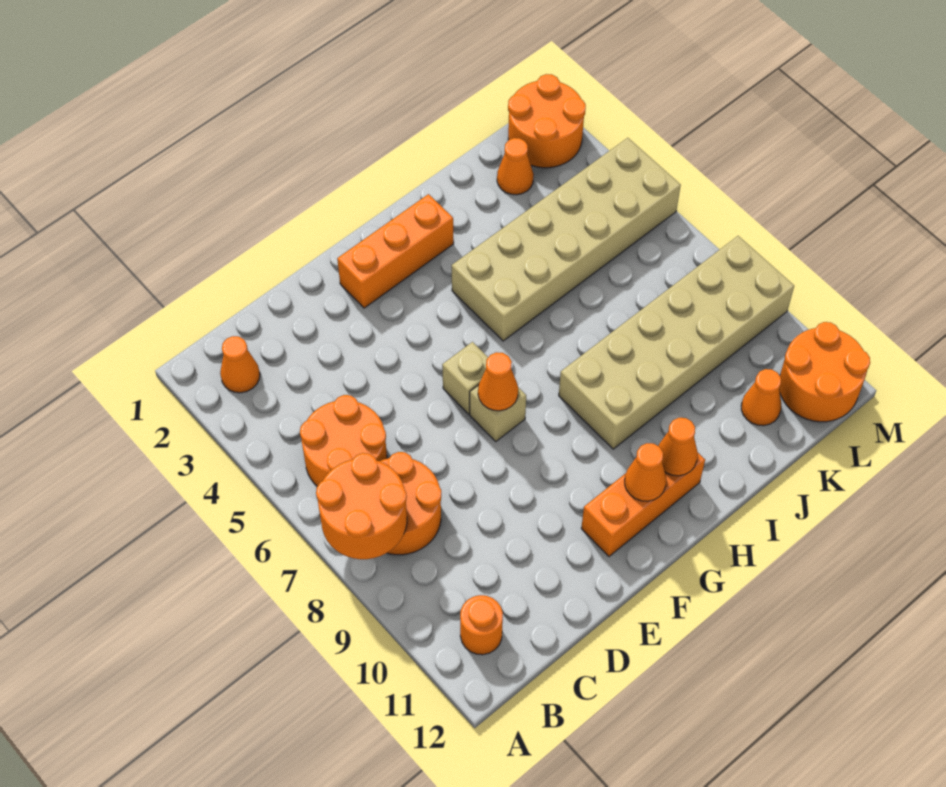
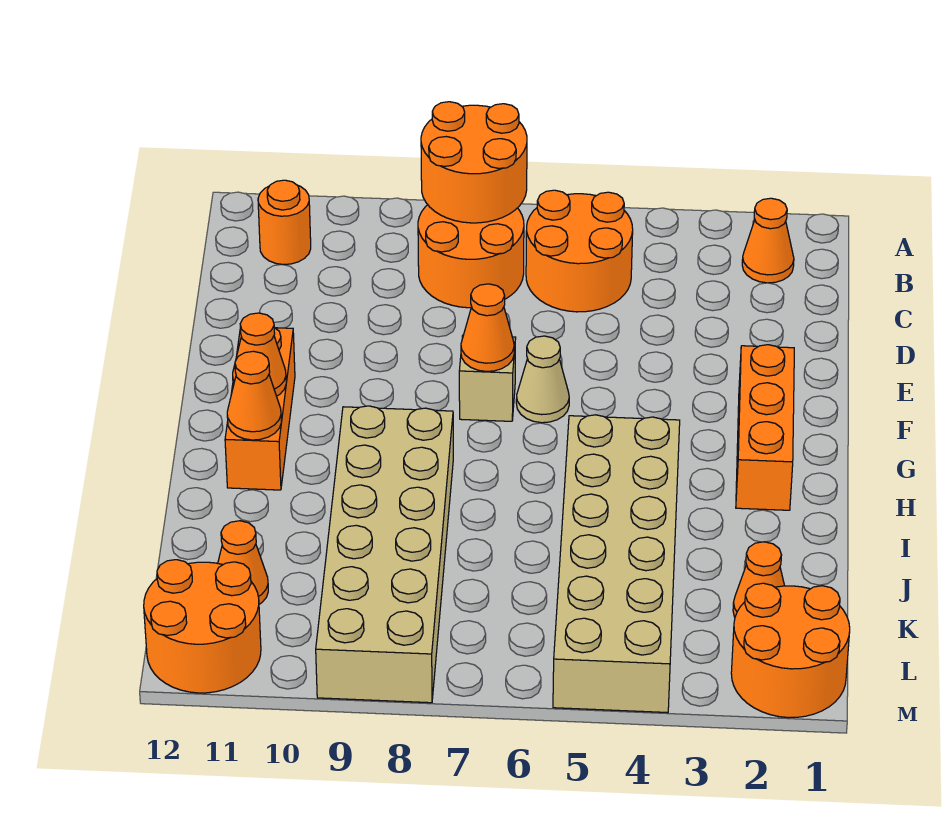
tan 1x1 brick [442,342,488,414] -> tan 1x1 cone [516,336,569,423]

